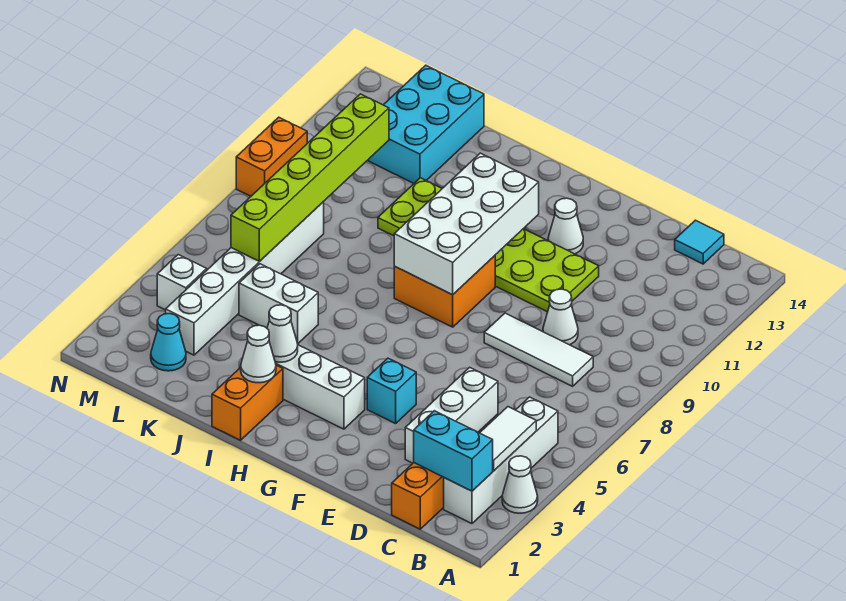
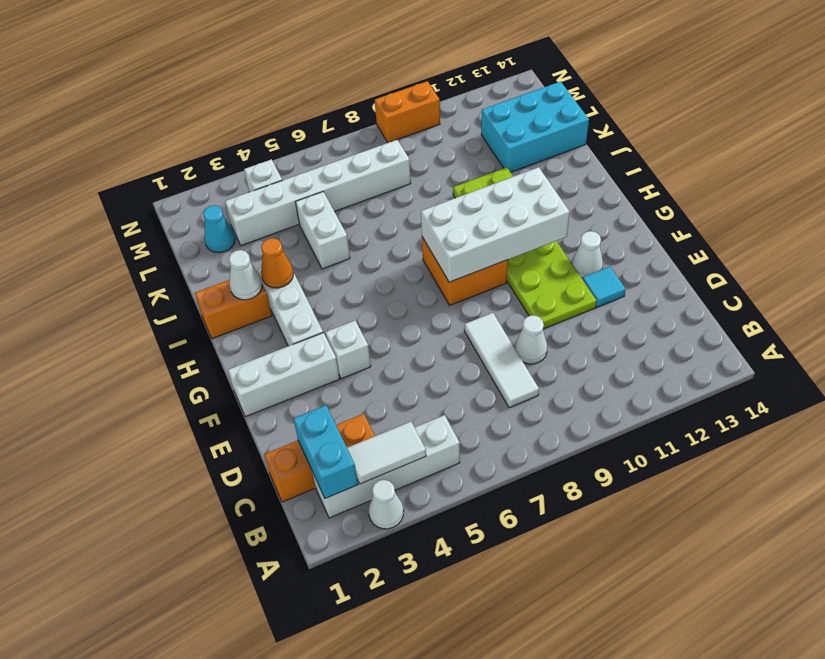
cyan 1x1 tile [675,220,724,264] -> cyan 1x1 tile moved to [582,267,626,307]
white 1x3 brick [405,367,498,463] -> white 1x3 brick moved to [228,333,339,417]
cyan 1x1 brick [367,358,416,424] -> white 1x1 brick [325,321,371,379]
white 1x1 cone [267,305,298,362] -> orange 1x1 cone [261,238,293,288]
lime 1x6 brick [231,94,389,261] -> none

